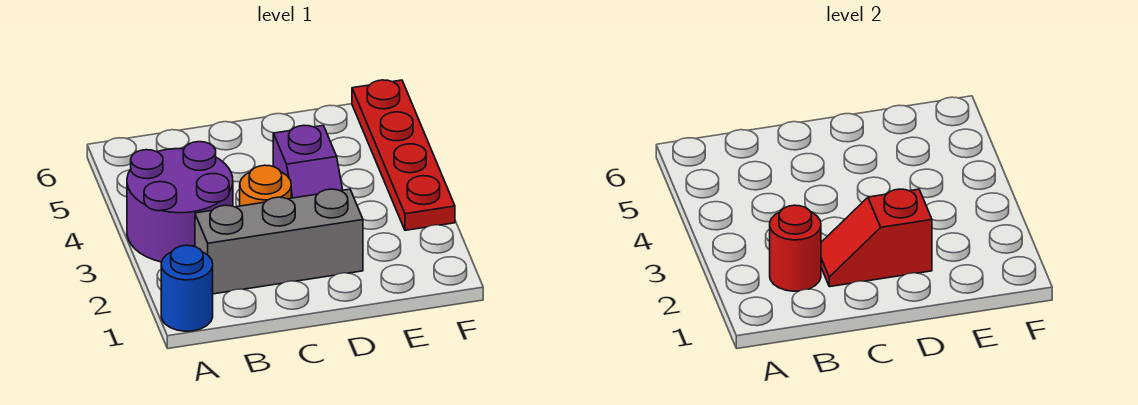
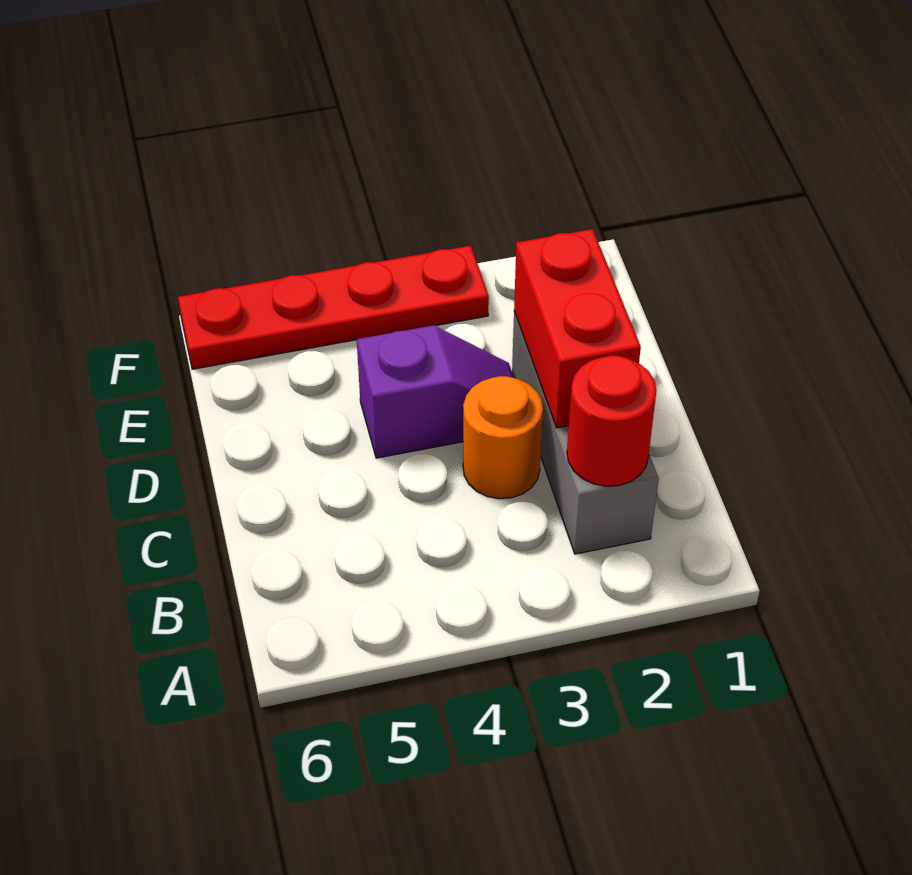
blue 1x1 round brick [161,245,213,331] -> none
purple 2x2 round brick [127,142,233,262] -> none
red 1x2 slope [821,189,932,287] -> red 1x2 brick [514,229,641,428]

